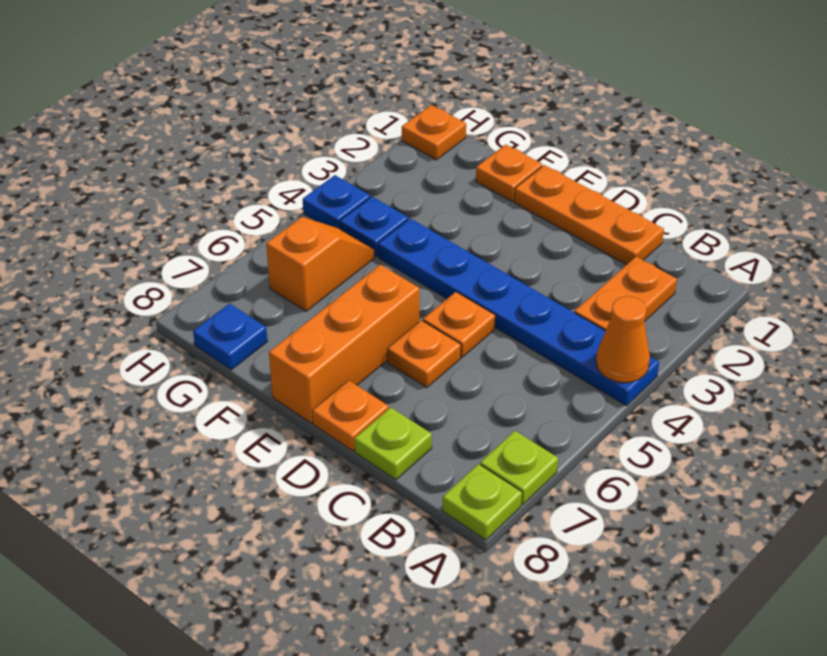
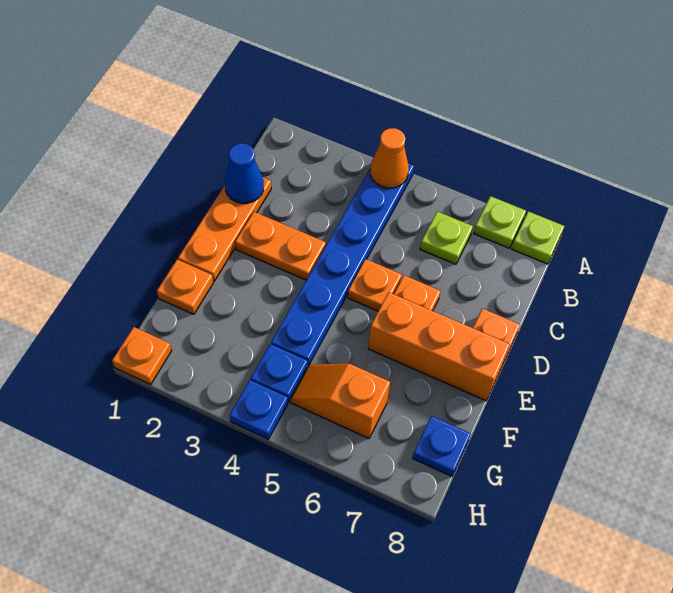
orange 1x2 plate [574,257,677,331] -> orange 1x2 plate moved to [235,212,326,280]
none -> blue 1x1 cone [225,143,264,203]
lime 1x1 plate [355,407,432,480] -> lime 1x1 plate moved to [420,212,473,264]

